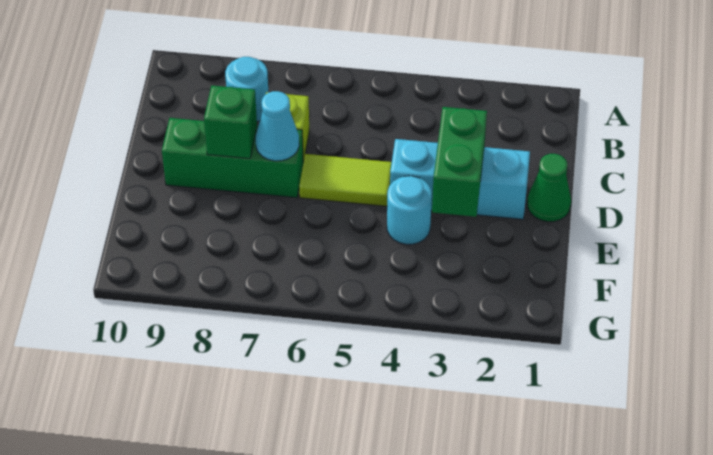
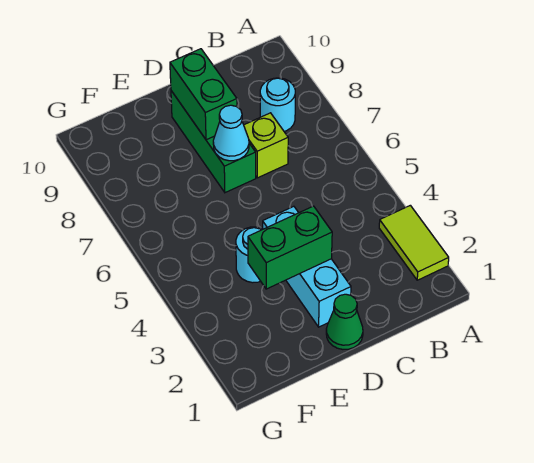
lime 1x2 tile [299,154,392,206] -> lime 1x2 tile moved to [379,205,449,280]
green 1x1 brick [204,86,257,159] -> green 1x2 brick [170,49,237,140]

